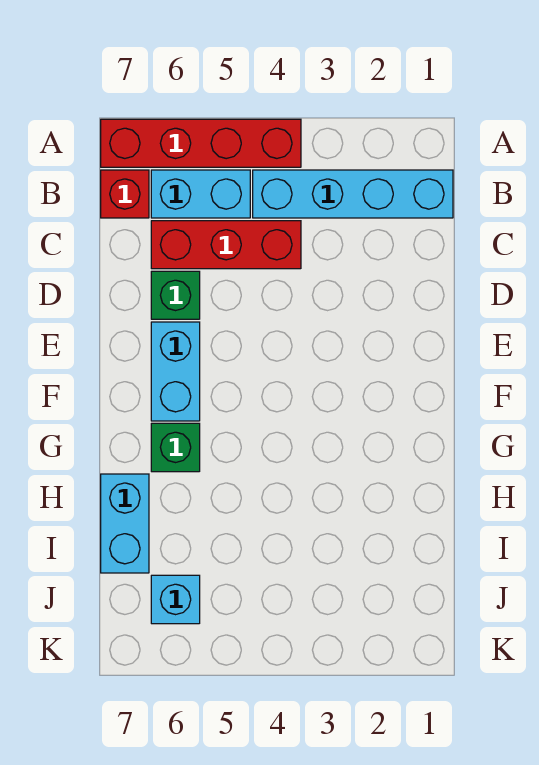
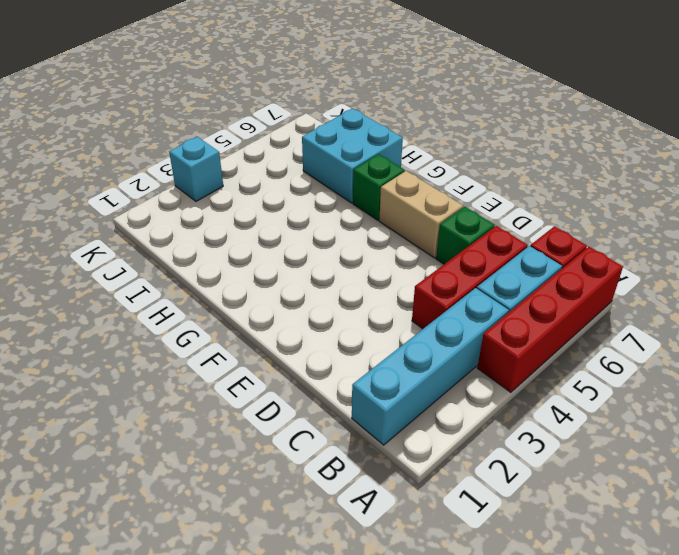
cyan 1x2 brick [151,322,200,421] -> tan 1x2 brick [379,171,463,258]
cyan 1x2 brick [101,474,149,573] -> cyan 2x2 brick [302,108,403,203]
cyan 1x1 brick [151,575,200,624] -> cyan 1x1 brick moved to [169,137,223,201]

